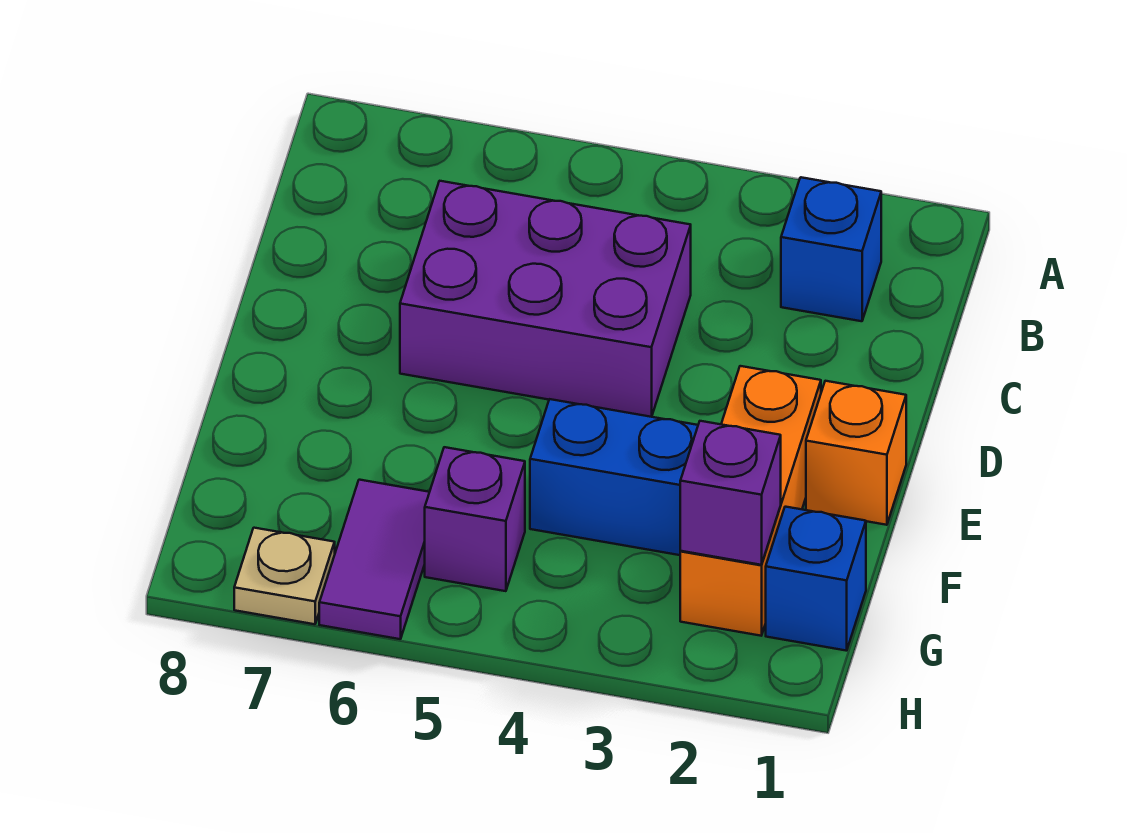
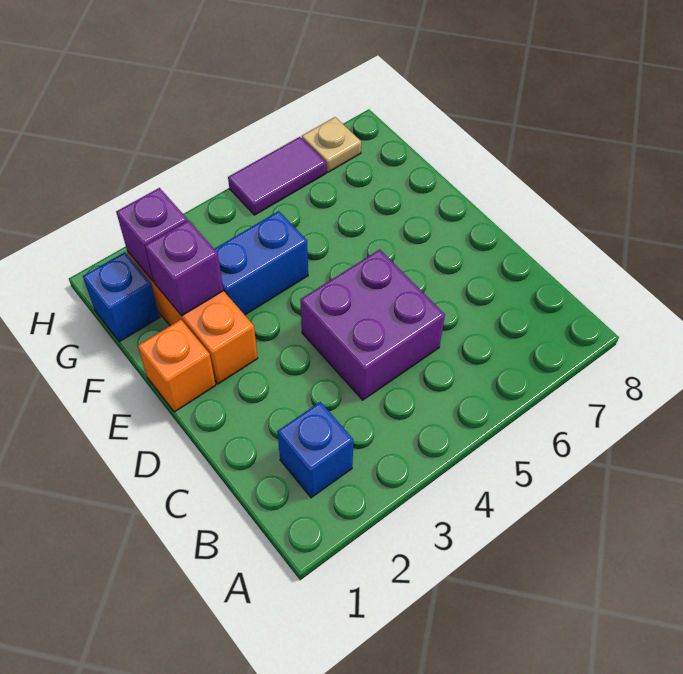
purple 2x3 brick [400,181,691,417] -> purple 2x2 brick [300,249,445,400]
purple 1x1 brick [425,447,525,591] -> purple 1x1 brick moved to [145,221,224,316]
purple 1x2 tile [319,480,429,639] -> purple 1x2 tile turned to [228,137,326,215]

